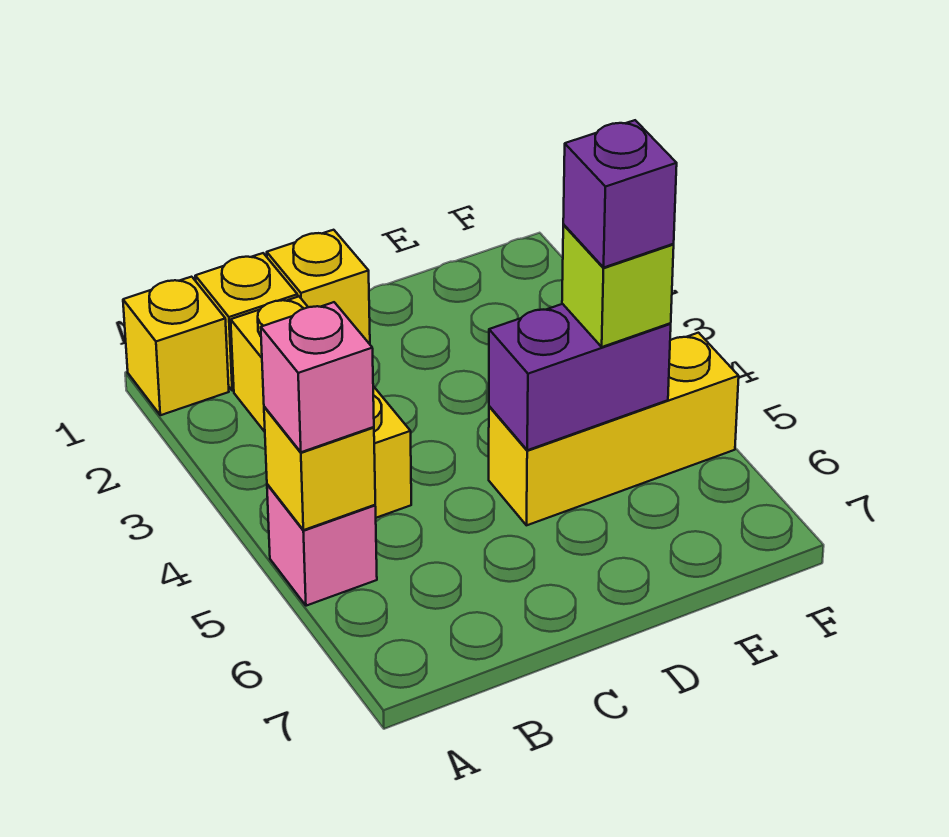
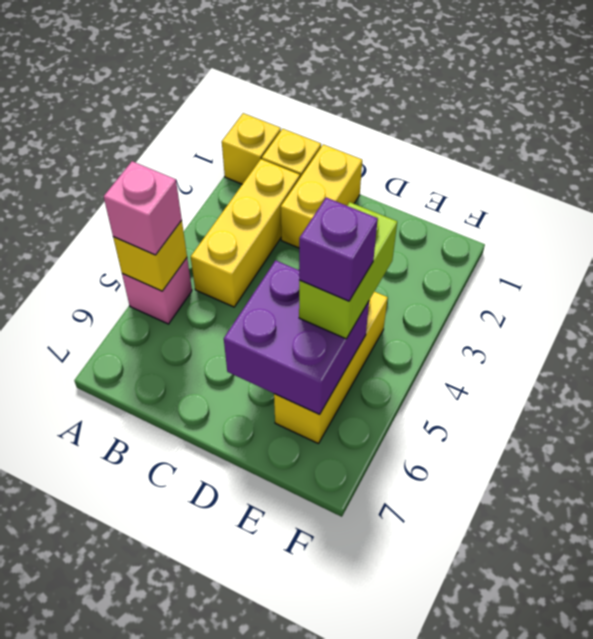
yellow 1x1 brick [267,230,370,344] -> yellow 1x2 brick [281,144,362,248]
yellow 1x3 brick [489,333,739,525] -> yellow 1x3 brick turned to [274,292,388,444]
purple 1x2 brick [489,304,671,450] -> purple 2x2 brick [224,260,369,415]
lime 1x1 brick [562,225,674,347] -> lime 1x2 brick [299,202,397,339]

